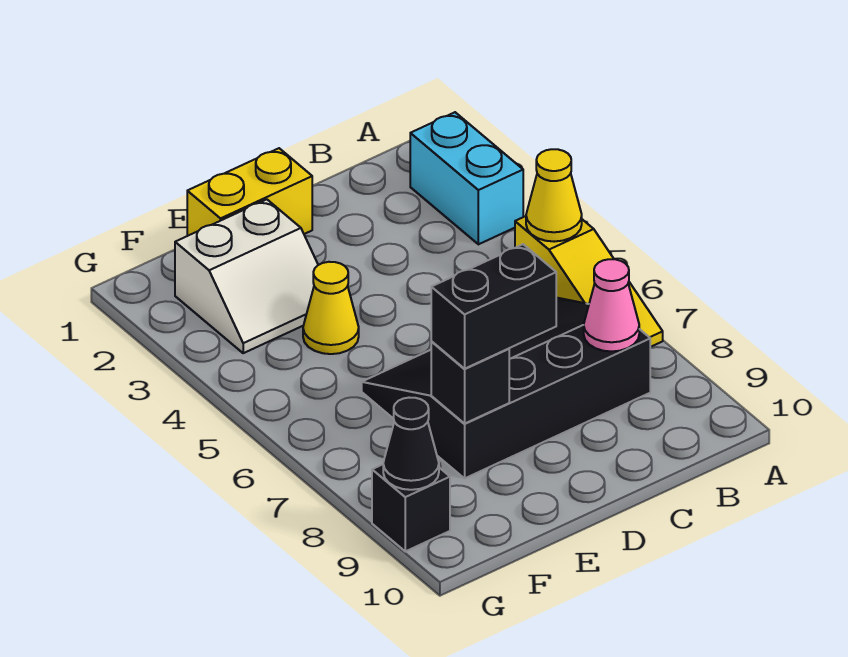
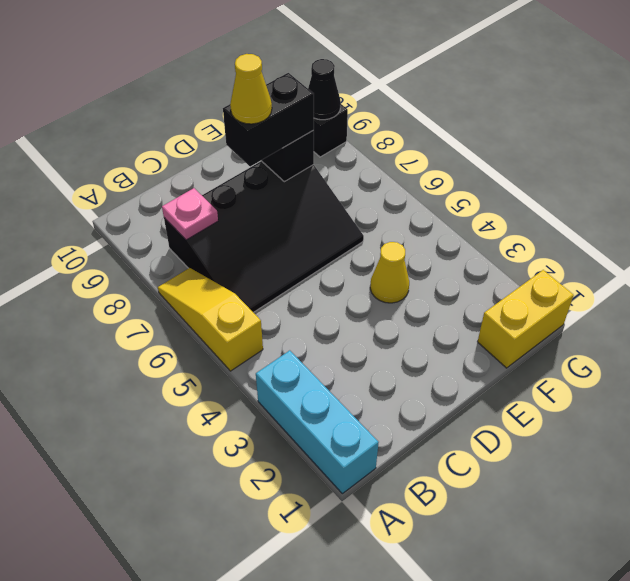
cyan 1x2 brick [410,112,523,244] -> cyan 1x3 brick [256,350,379,494]
yellow 1x1 cone [526,149,582,242] -> yellow 1x1 cone moved to [230,54,272,124]
pink 1x1 cone [584,259,639,351] -> pink 1x1 plate [162,188,218,240]
yellow 1x2 brick [187,148,312,236] -> yellow 1x2 brick moved to [478,270,574,368]
white 2x2 slope [175,199,318,353] -> none

